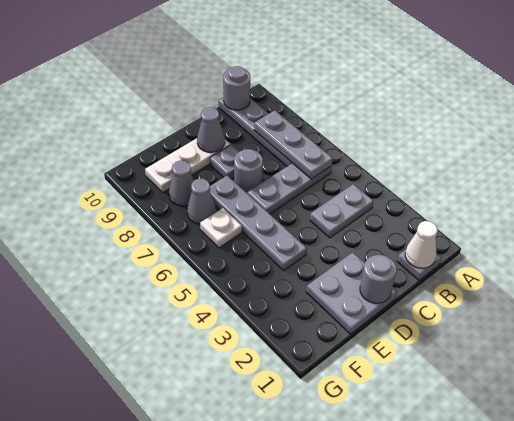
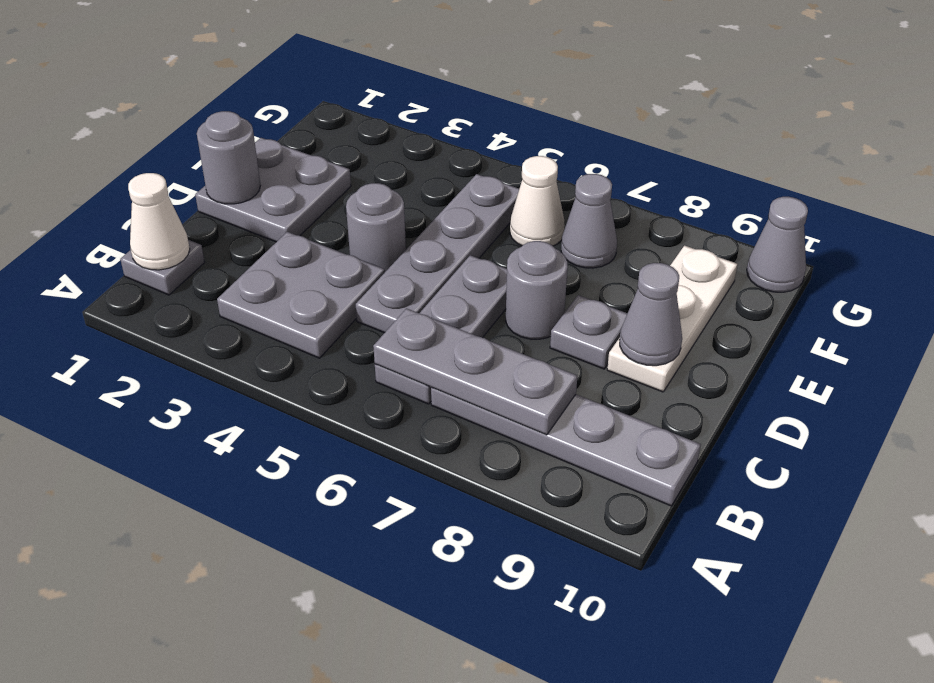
grey 1x2 plate [310,184,373,238] -> grey 2x2 plate [217,232,385,358]
grey 1x1 round brick [223,66,250,110] -> grey 1x1 round brick moved to [346,183,406,272]
grey 1x4 plate [210,176,307,271] -> grey 1x4 plate turned to [356,174,519,333]
white 1x1 plate [200,208,242,248] -> white 1x1 cone [510,156,565,246]
grey 1x1 cone [169,161,194,206] -> grey 1x1 cone moved to [747,197,808,292]

